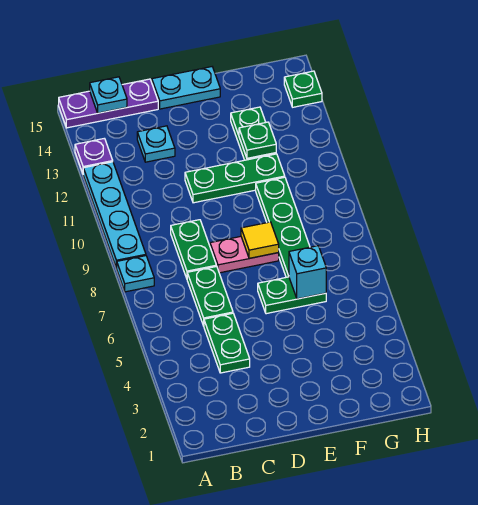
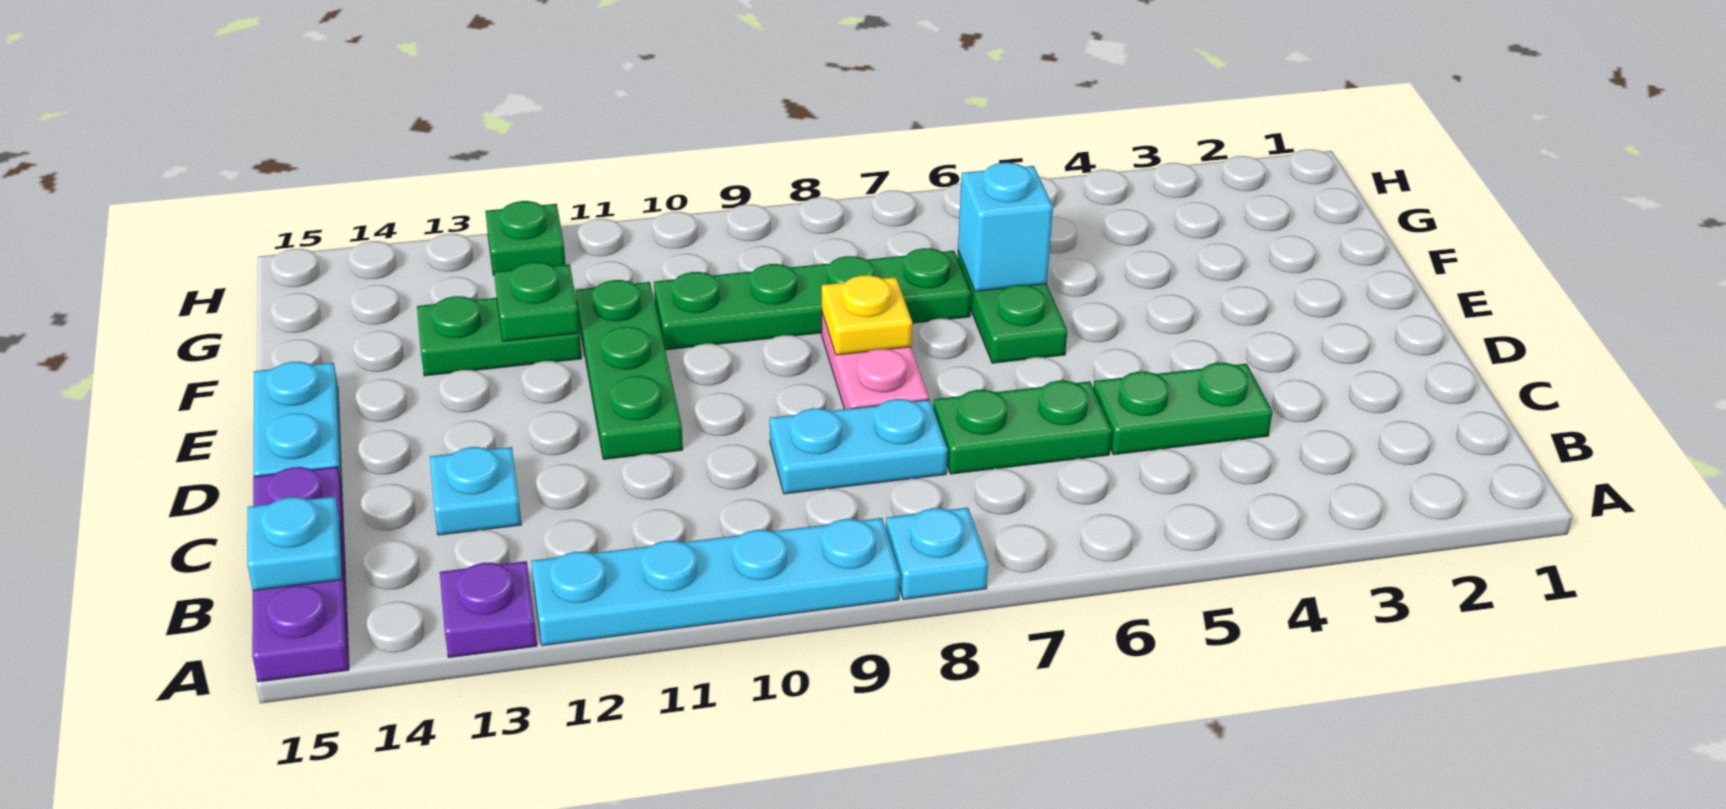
green 1x2 plate [171,220,216,278] -> cyan 1x2 plate [770,399,948,494]
yellow 1x1 tile [241,222,279,258] -> yellow 1x1 plate [822,275,912,355]
green 1x1 plate [284,71,322,107] -> green 1x1 plate moved to [485,201,566,275]

